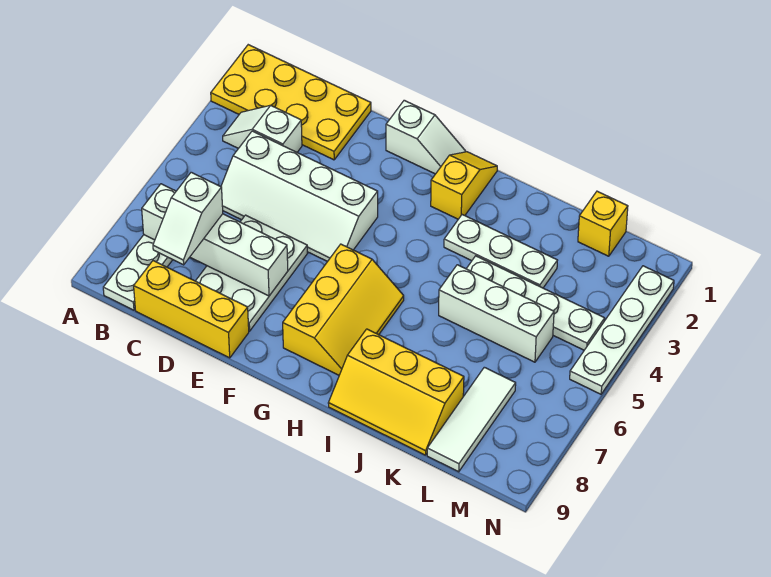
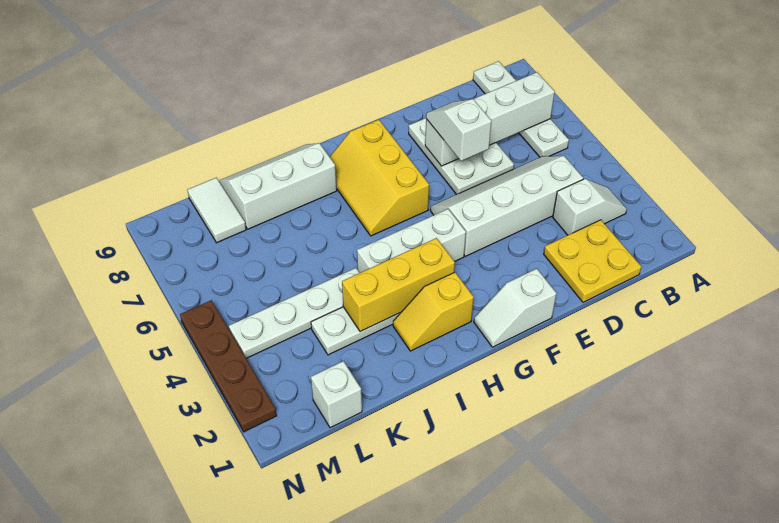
yellow 2x4 plate [211,45,371,160] -> yellow 2x2 plate [544,220,641,302]
white 1x2 slope [153,172,223,265] -> white 1x2 slope moved to [426,99,491,161]
yellow 1x3 brick [134,261,249,358] -> yellow 1x3 brick moved to [342,238,455,332]
yellow 1x2 slope [431,152,497,219] -> yellow 1x2 slope turned to [393,272,474,351]
yellow 2x3 slope [328,329,464,455] -> white 2x3 slope [219,143,337,229]
white 1x3 brick [439,265,554,362] -> white 1x3 brick moved to [357,209,466,273]
yellow 1x1 brick [578,191,628,256] -> white 1x1 brick [311,361,362,428]
white 1x3 tile [427,367,516,472] -> white 1x2 tile [187,178,246,243]
white 1x4 plate [570,266,674,394] -> brown 1x4 plate [180,300,277,432]

